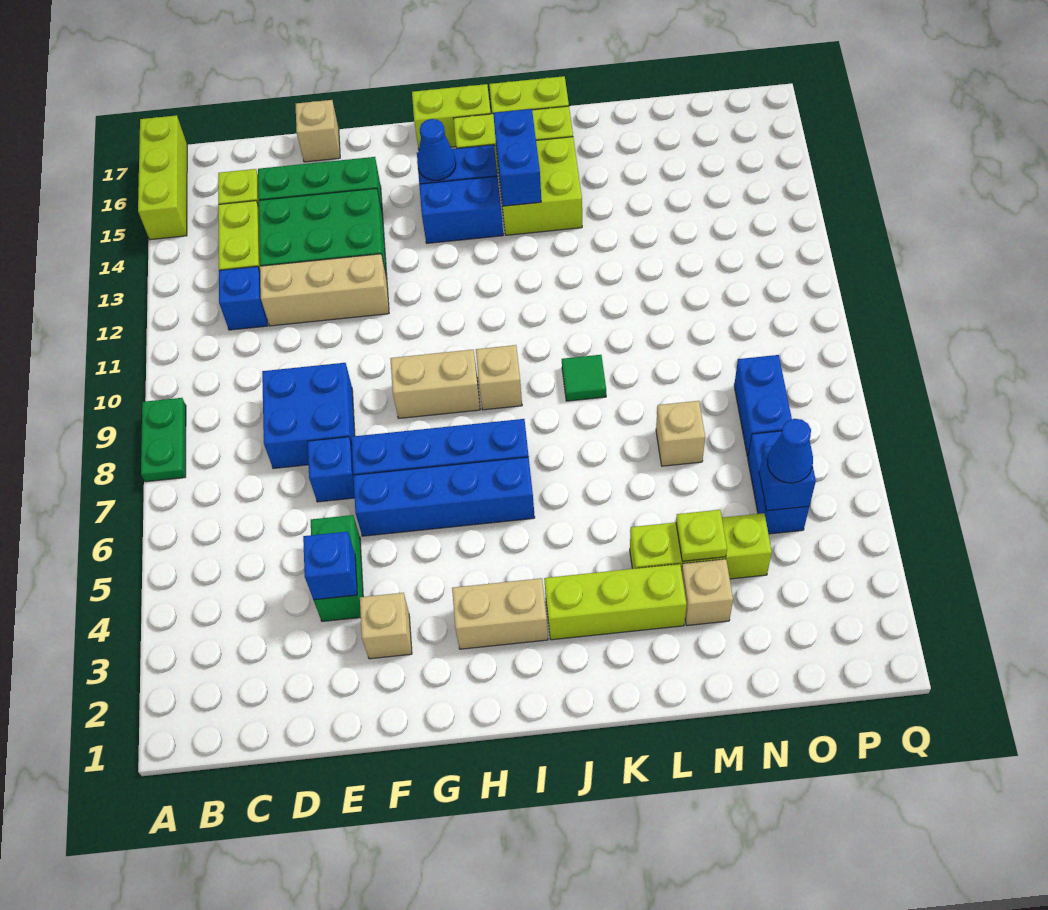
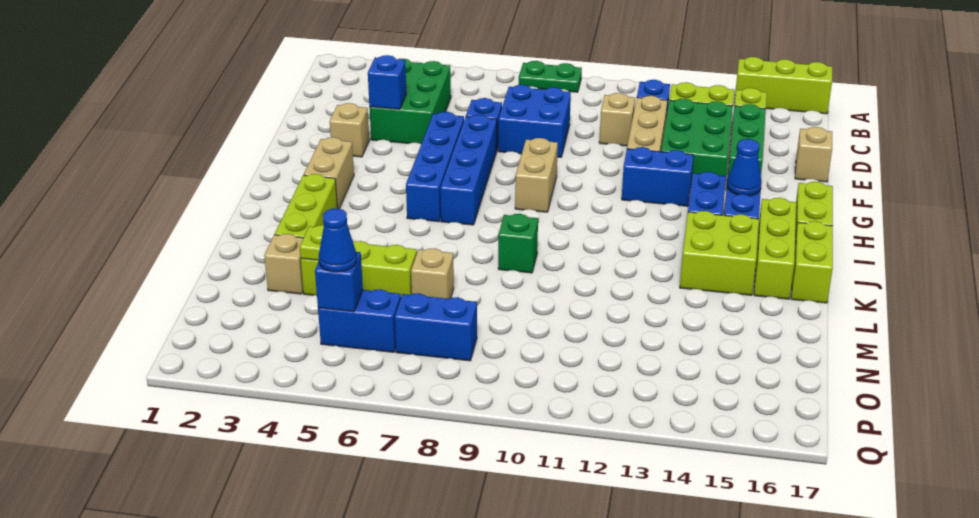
green 1x2 brick [311,515,363,621] -> green 2x3 brick [369,59,451,144]
tan 1x1 brick [476,345,522,410] -> tan 1x1 brick moved to [599,93,635,146]
blue 1x2 brick [493,109,541,206] -> blue 1x2 brick moved to [622,147,693,206]
green 1x1 tile [562,355,606,401] -> green 1x1 brick [498,214,538,273]
lime 1x3 brick [630,513,772,579] -> lime 1x3 brick turned to [301,241,417,297]

